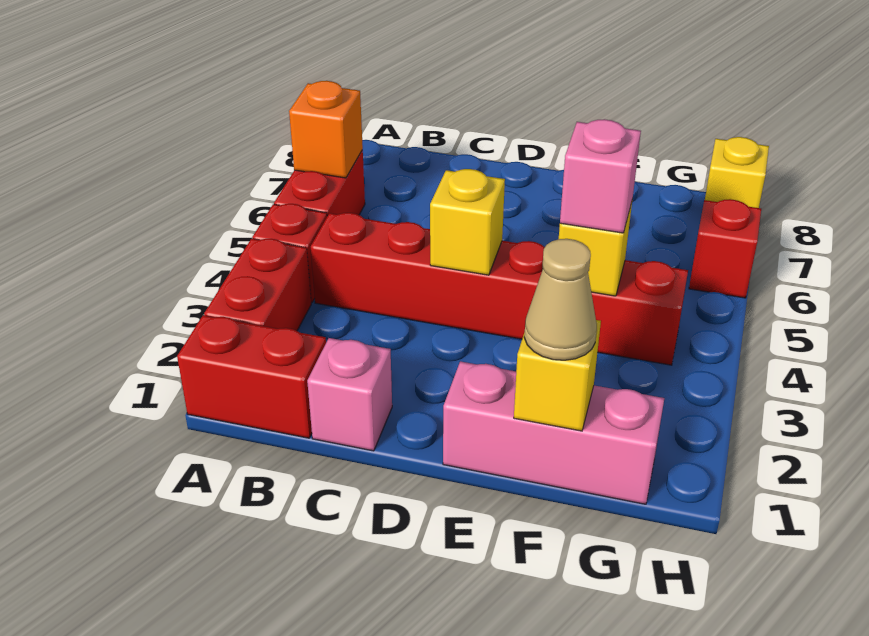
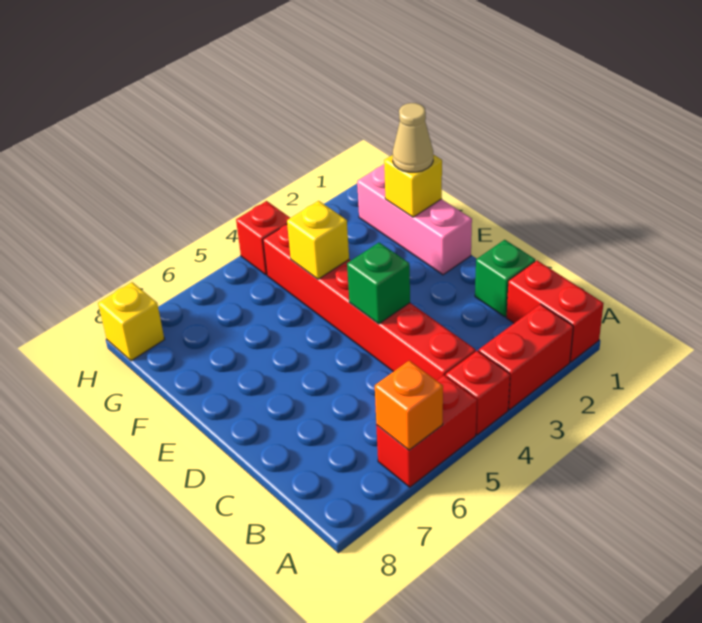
pink 1x1 brick [307,338,392,451] -> green 1x1 brick [475,240,535,317]
yellow 1x1 brick [430,169,505,275] -> green 1x1 brick [347,242,410,324]
pink 1x1 brick [560,119,641,233] -> none
red 1x1 brick [689,199,761,298] -> red 1x1 brick moved to [236,201,290,275]

